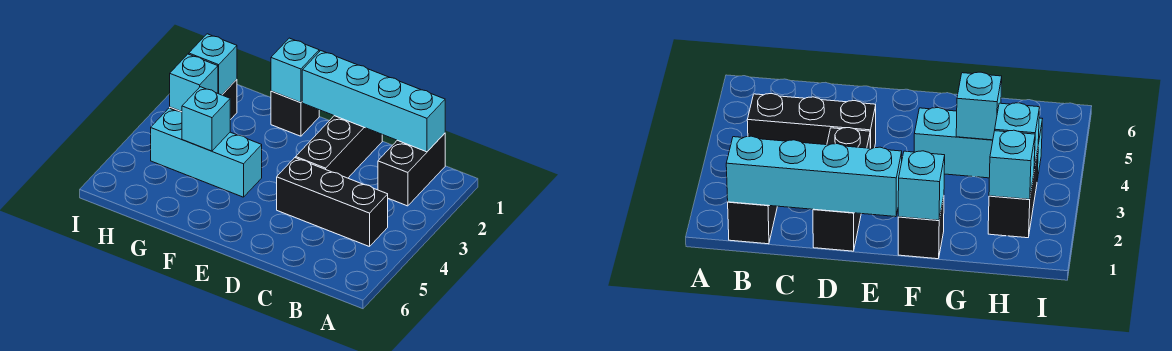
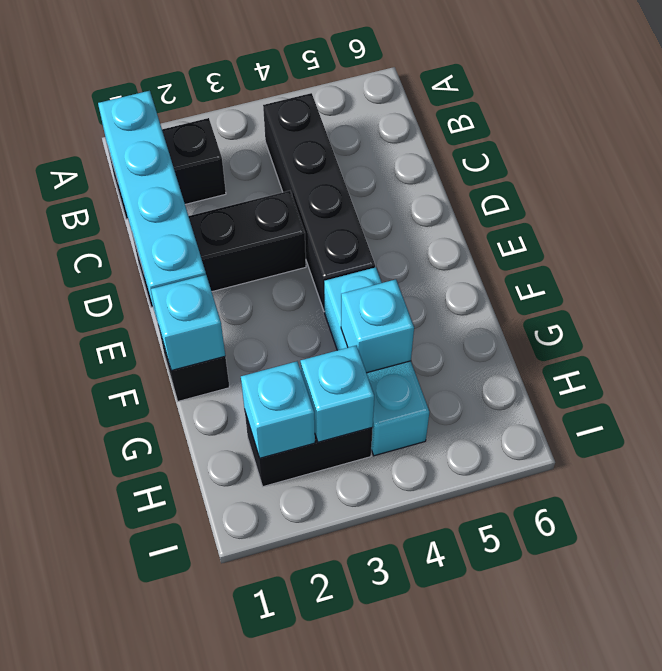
black 1x3 brick [277,158,388,247] -> black 1x4 brick [263,93,375,312]

